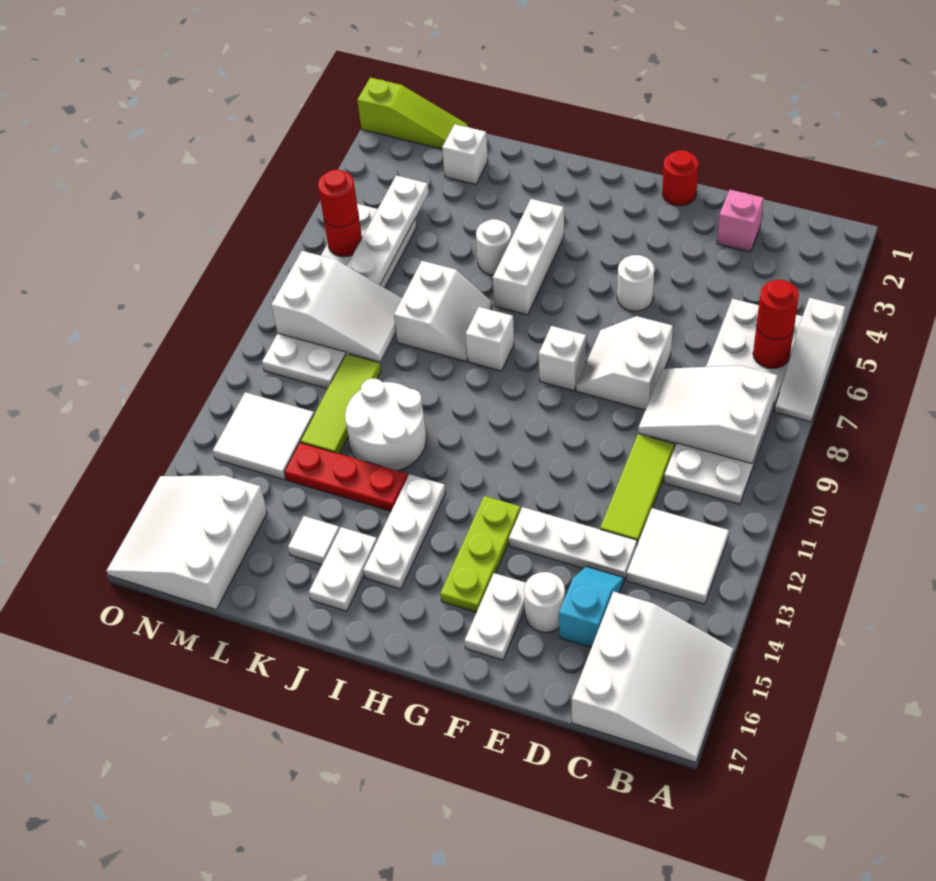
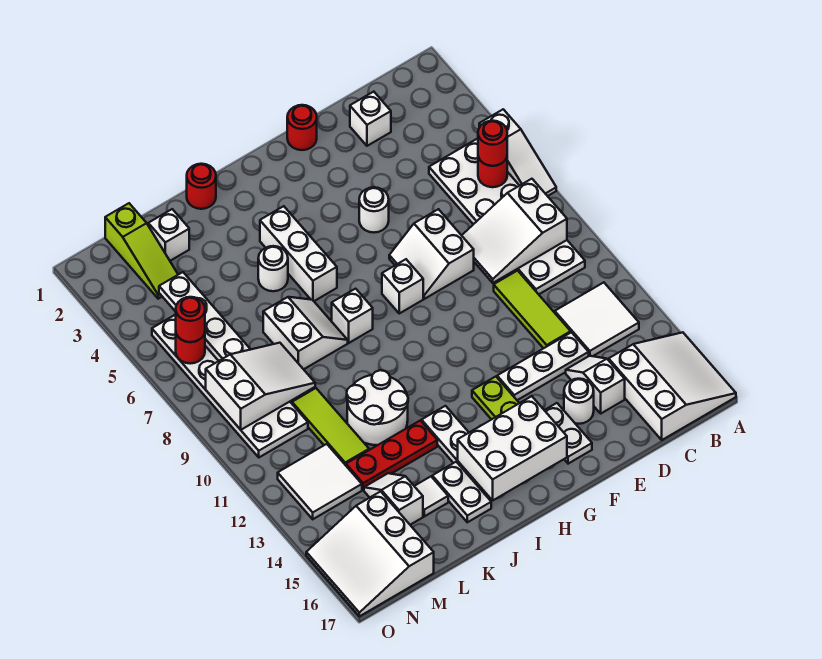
pink 1x1 brick [717,190,764,252] -> white 1x1 brick [350,92,391,146]
cyan 1x2 slope [559,566,624,648] -> white 1x2 slope [566,356,625,413]
none -> white 2x3 brick [458,396,567,500]
none -> red 1x1 round brick [187,164,216,209]
none -> white 1x2 slope [364,473,423,525]
lime 1x3 slope [357,78,468,149] -> lime 1x3 slope turned to [105,203,178,299]

